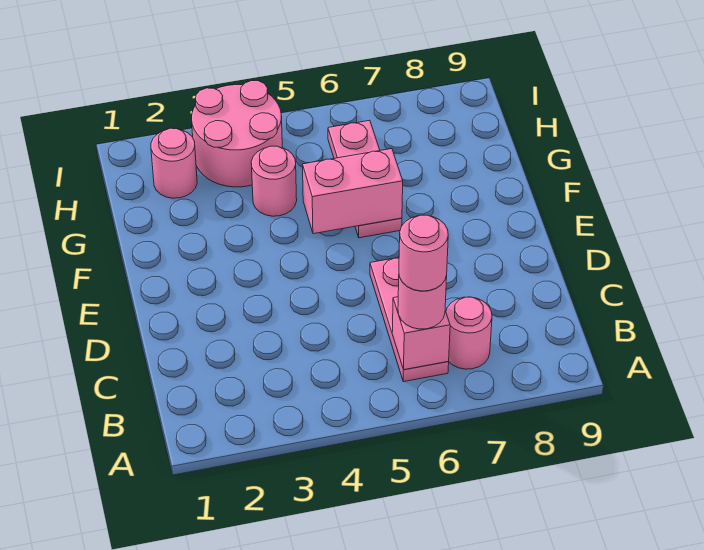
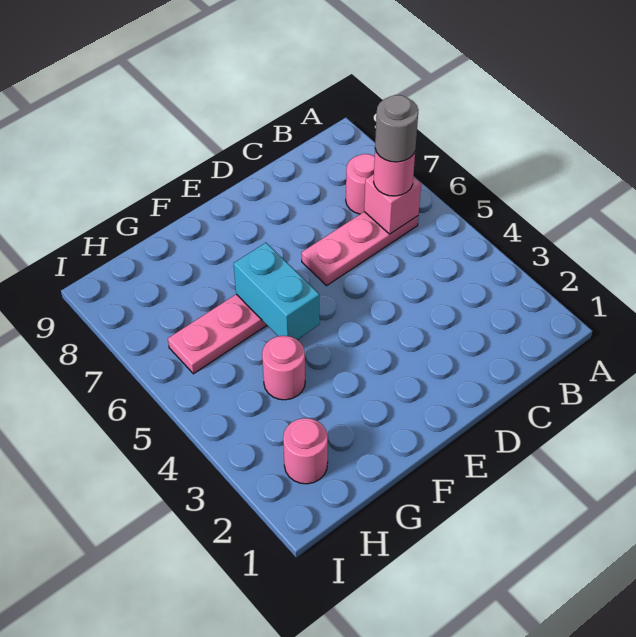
pink 1x1 round brick [399,215,448,291] -> grey 1x1 round brick [375,95,418,162]
pink 1x2 brick [303,149,403,234] -> cyan 1x2 brick [234,243,320,340]
pink 2x2 round brick [192,81,282,187] -> none

